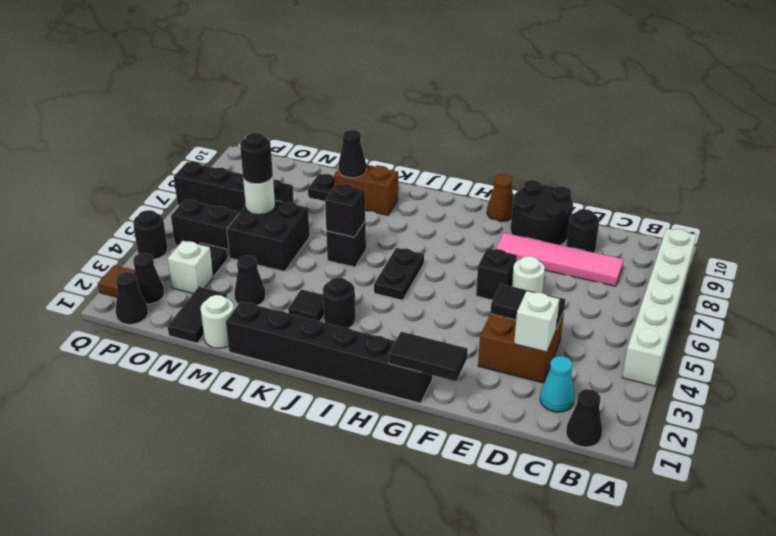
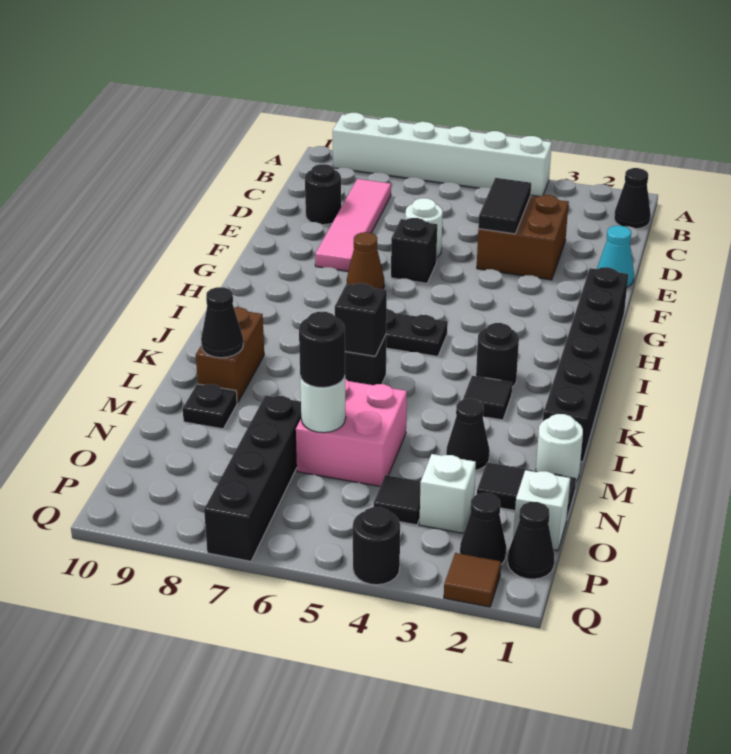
cyan 1x1 cone [540,356,575,412] -> cyan 1x1 cone moved to [597,226,634,287]
white 1x1 brick [514,291,559,352] -> white 1x1 brick moved to [513,470,570,551]
black 2x2 round brick [511,180,573,245] -> none
black 1x2 tile [389,332,468,381] -> none
brown 1x1 cone [487,174,513,222] -> brown 1x1 cone moved to [347,232,384,289]
black 2x2 brick [227,200,310,272] -> pink 2x2 brick [296,379,407,486]
black 1x2 brick [171,199,239,257] -> none

